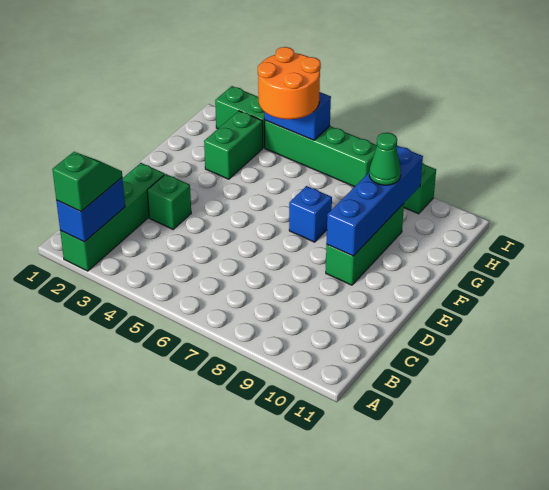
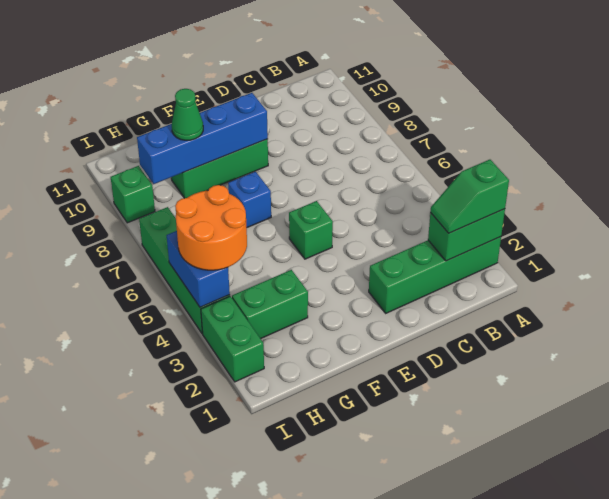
blue 1x2 brick [56,177,125,242] -> green 1x2 brick [428,209,505,261]
green 1x1 brick [147,174,191,229] -> green 1x1 brick moved to [289,201,333,259]

